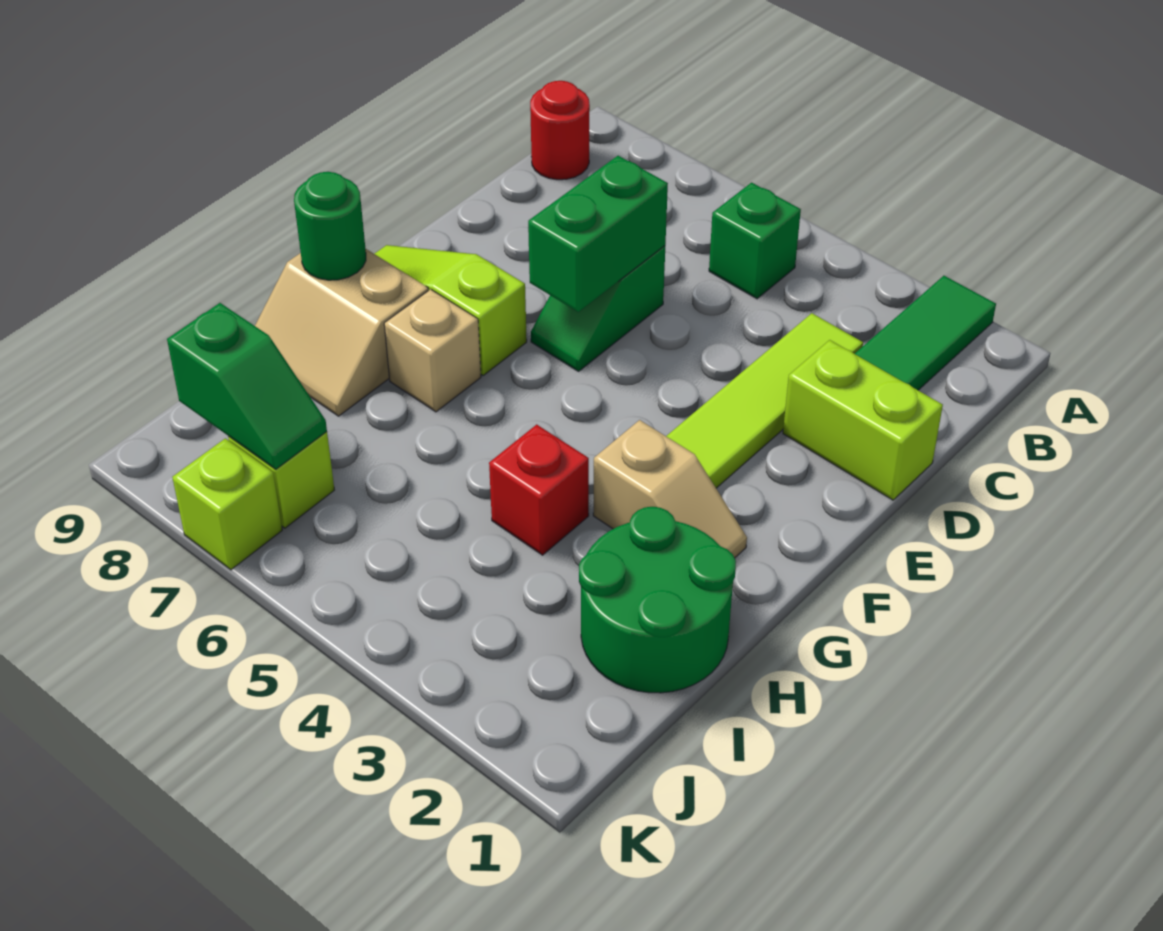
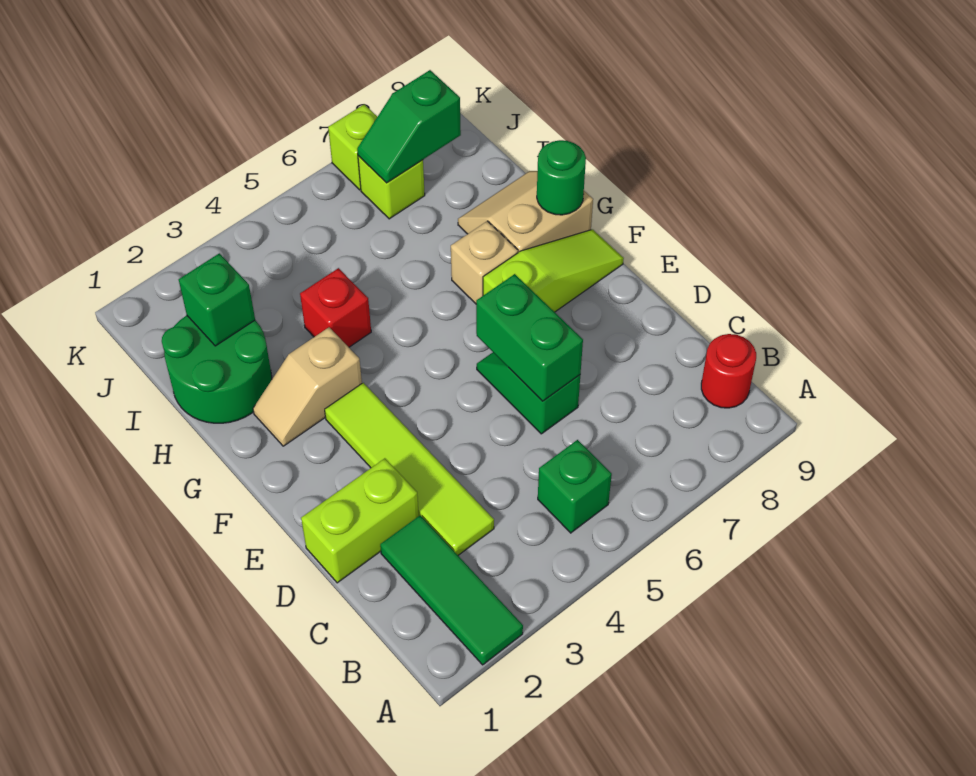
none -> green 1x1 brick [179,253,255,346]

